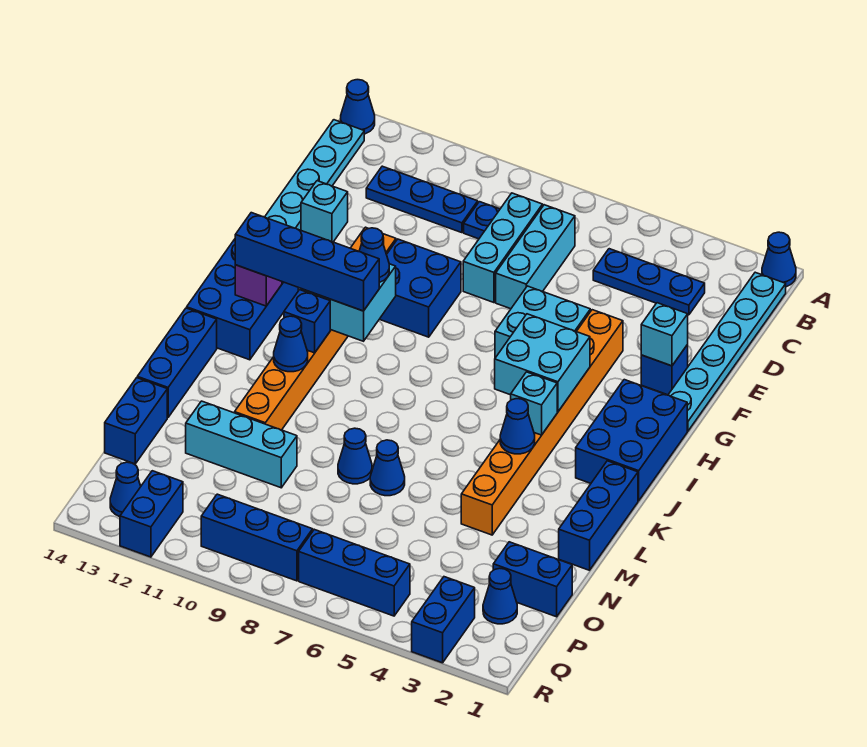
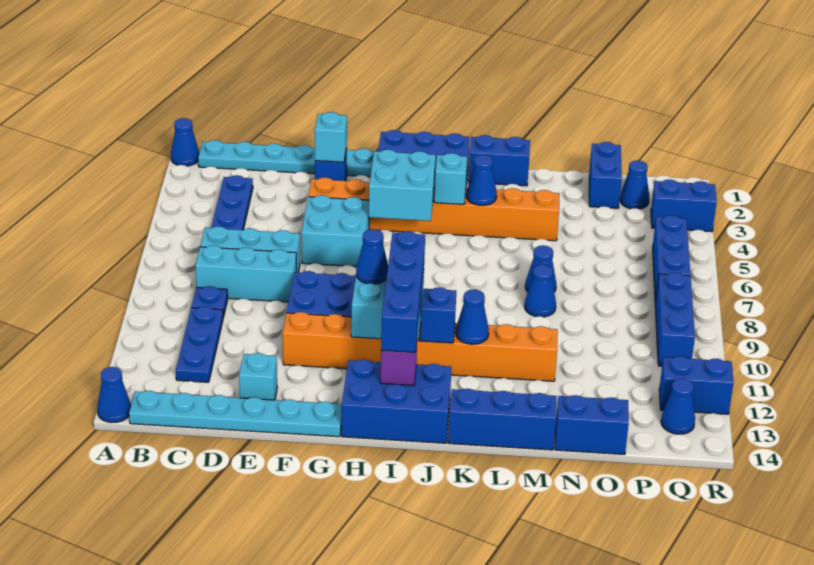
blue 1x3 brick [559,461,638,570] -> blue 1x2 brick [469,135,530,186]
cyan 1x3 brick [186,401,297,488] -> none

